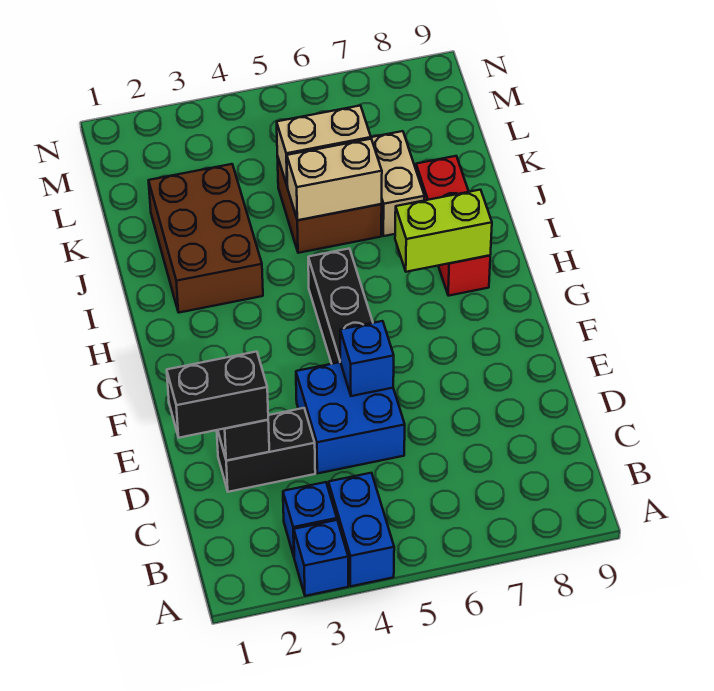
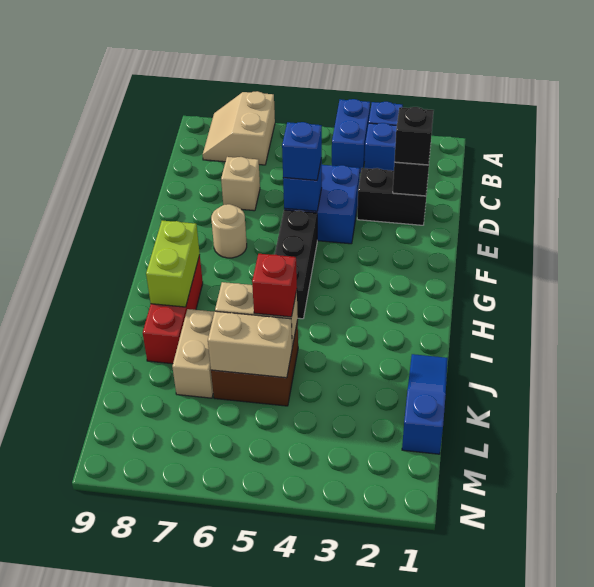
none -> tan 2x2 slope [203,91,275,165]
black 1x2 brick [167,352,268,438] -> black 1x1 brick [394,107,434,165]
none -> tan 1x1 brick [221,157,260,211]
none -> blue 1x1 brick [282,122,322,180]
none -> tan 1x1 round brick [211,204,247,258]
lime 1x2 brick [395,190,492,272] -> lime 1x2 brick turned to [146,221,200,307]
brown 2x3 brick [149,164,263,313] -> none
none -> blue 1x3 slope [402,354,448,454]
none -> red 1x1 brick [252,254,297,317]

